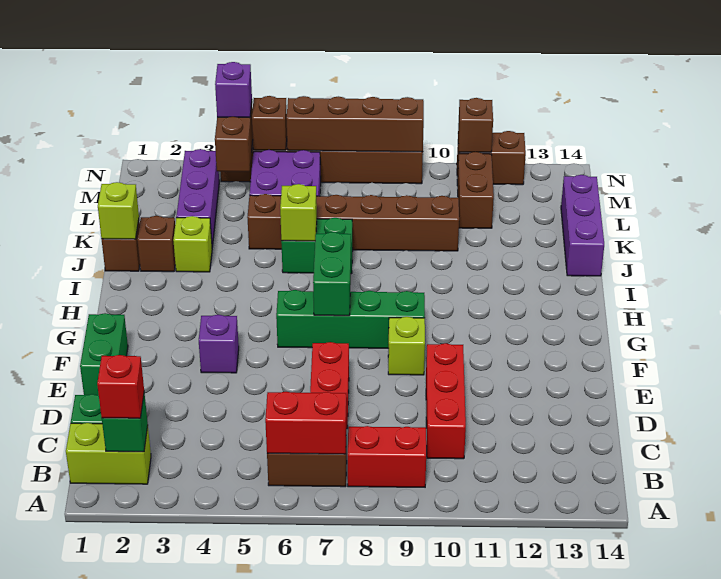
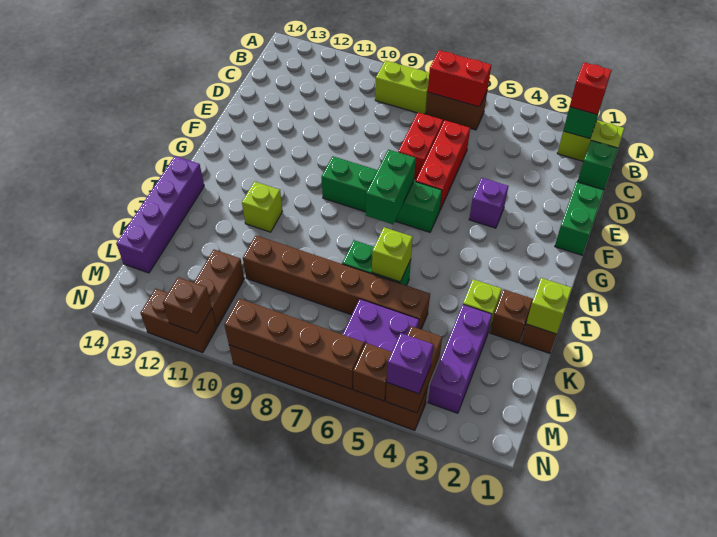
red 1x2 brick [348,426,426,487] -> lime 1x2 brick [375,60,429,114]
red 1x3 brick [426,343,466,459] -> red 1x3 brick moved to [416,120,470,209]
lime 1x1 brick [388,317,425,375] -> lime 1x1 brick moved to [242,182,282,232]
purple 1x3 brick [561,175,604,276] -> purple 1x4 brick [116,156,204,273]

